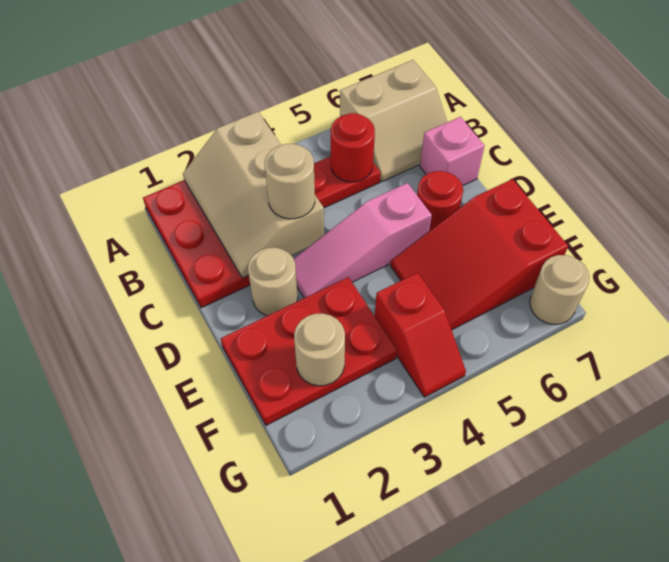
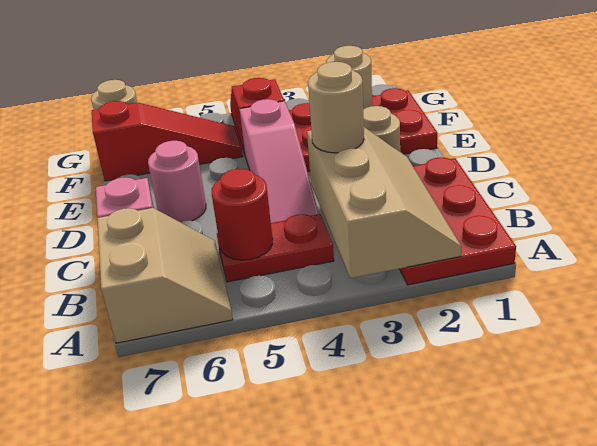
tan 2x2 slope [340,60,447,181] -> tan 2x2 slope turned to [97,208,233,343]
pink 1x3 slope [294,183,432,298] -> pink 1x3 slope turned to [239,99,319,223]
red 1x1 round brick [417,171,463,231] -> pink 1x1 round brick [148,141,206,222]
red 2x3 slope [391,179,568,330] -> red 1x3 slope [92,101,243,181]

